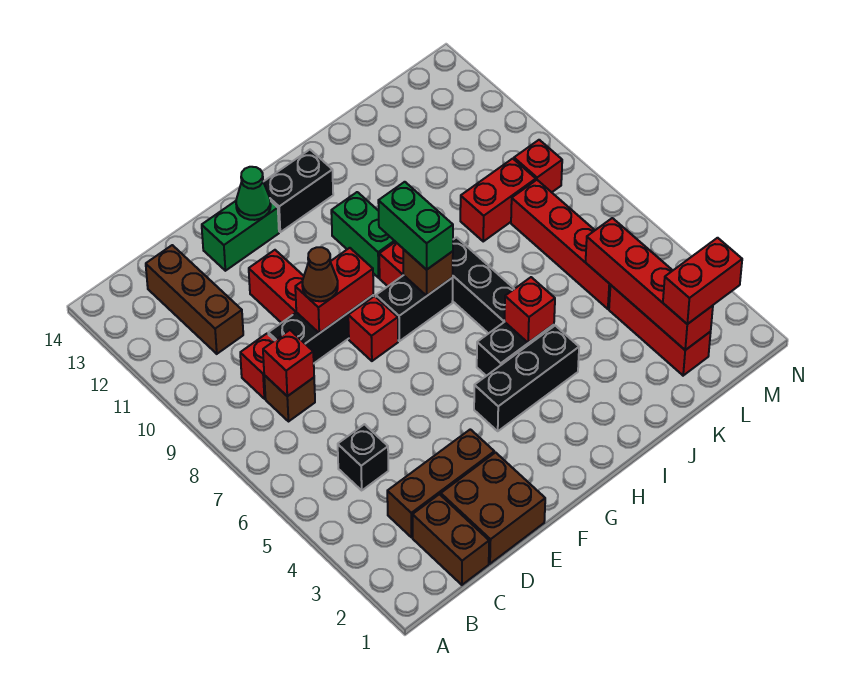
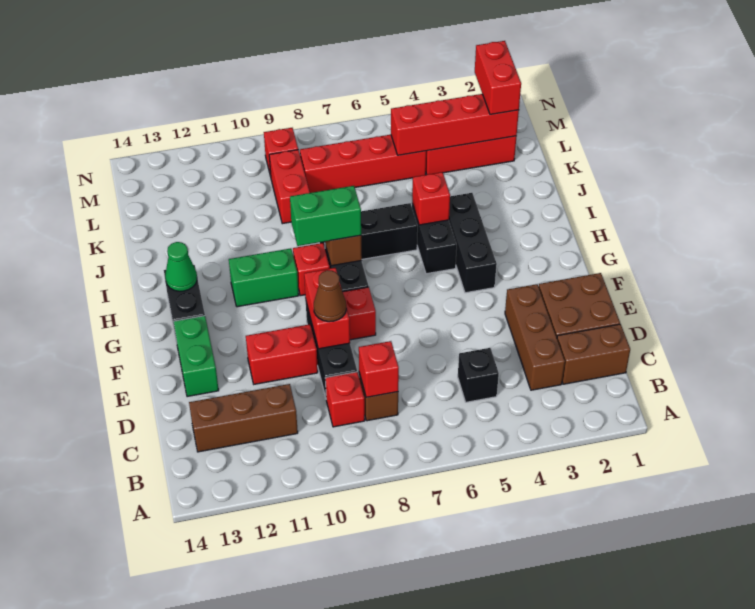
green 1x1 cone [236,167,271,220] -> green 1x1 cone moved to [165,242,197,291]

